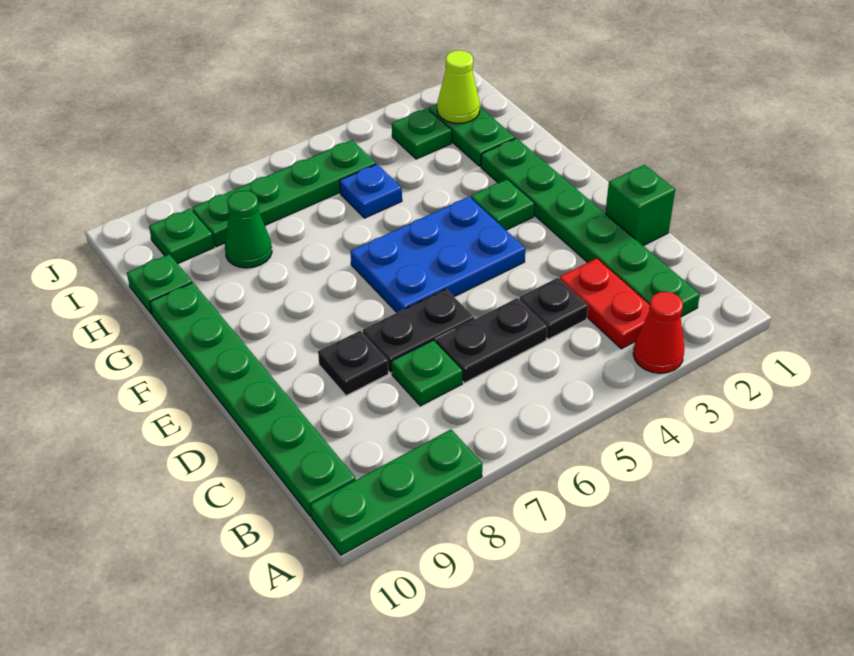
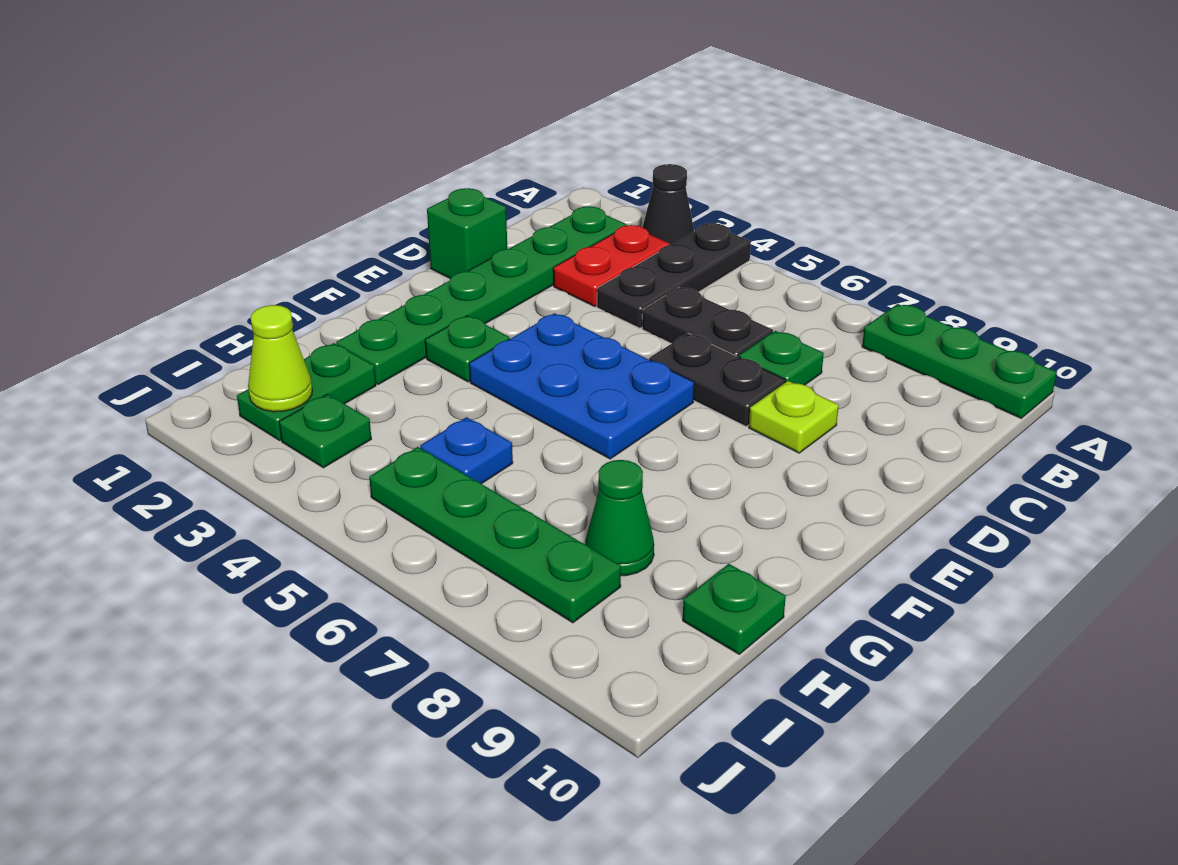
red 1x1 cone [633,292,684,373] -> black 1x1 cone [643,164,694,245]
green 1x6 plate [150,283,356,516] -> none
black 1x1 plate [519,278,588,339] -> black 1x3 plate [597,223,751,328]
black 1x1 plate [318,331,388,396] -> lime 1x1 plate [749,381,839,453]
green 1x1 plate [149,209,214,264] -> none

